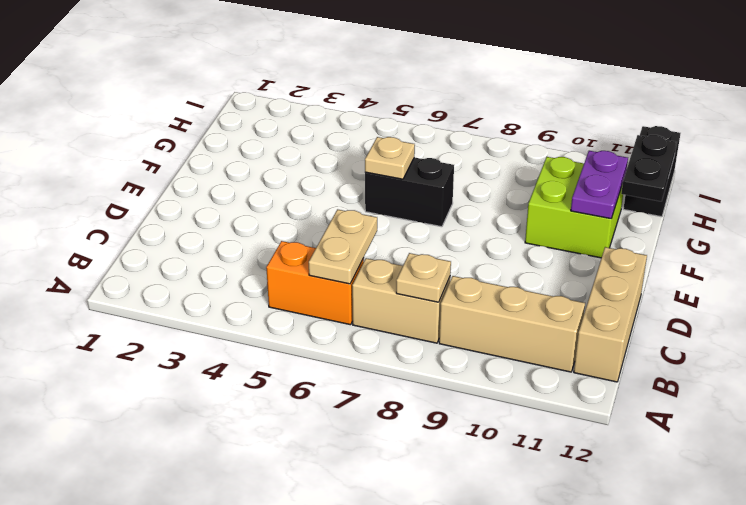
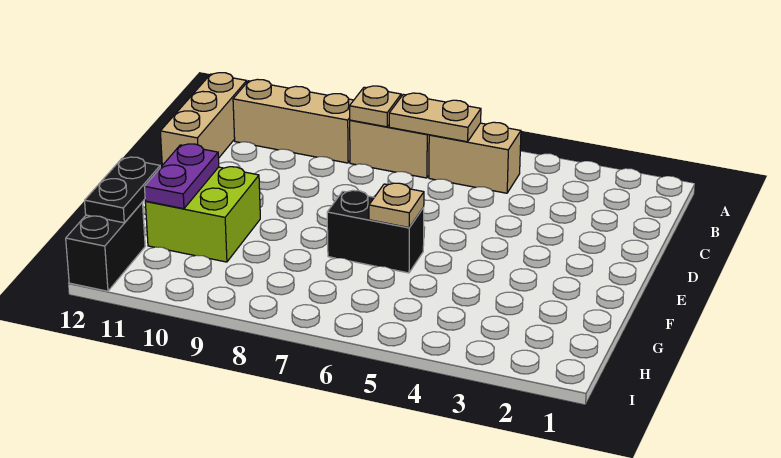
orange 1x2 brick [266,241,364,325] -> tan 1x2 brick [429,122,521,193]
tan 1x2 plate [309,209,377,284] -> tan 1x2 plate turned to [389,93,481,142]

